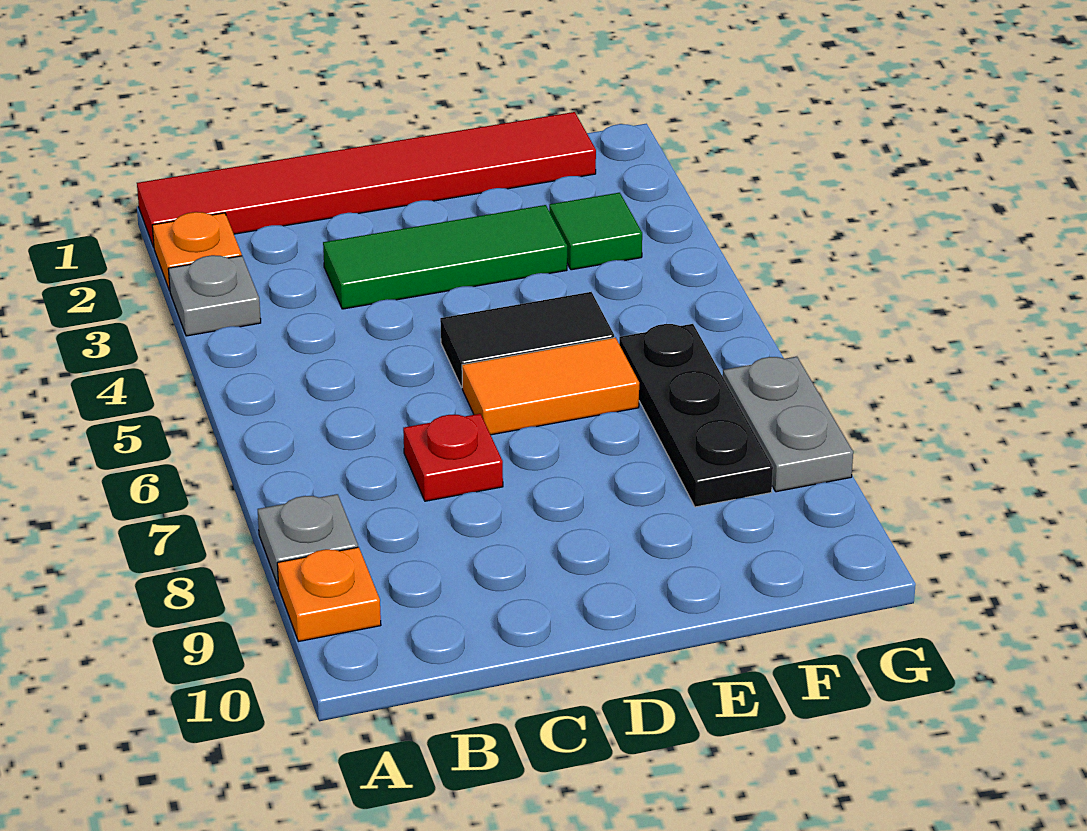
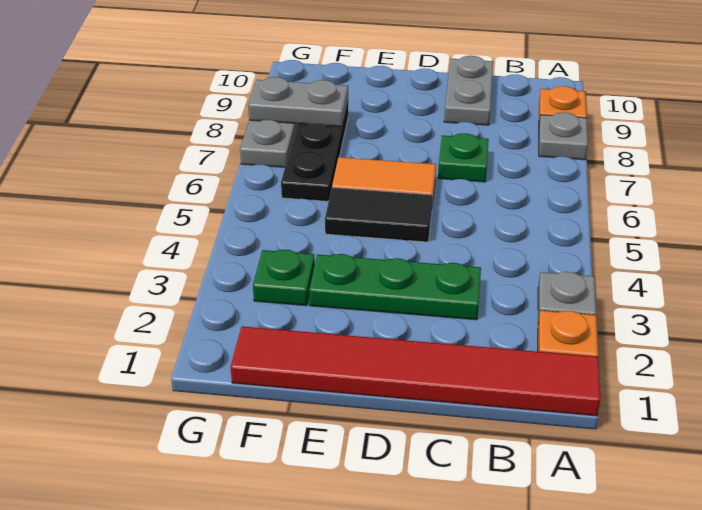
green 1x3 tile [323,205,567,309] -> green 1x3 plate [309,254,481,320]
red 1x1 plate [403,414,503,501] -> green 1x1 plate [438,133,489,182]
none -> grey 1x2 plate [444,56,493,125]
green 1x1 tile [549,193,642,270] -> green 1x1 plate [253,249,315,306]
none -> grey 1x2 plate [248,77,348,127]

